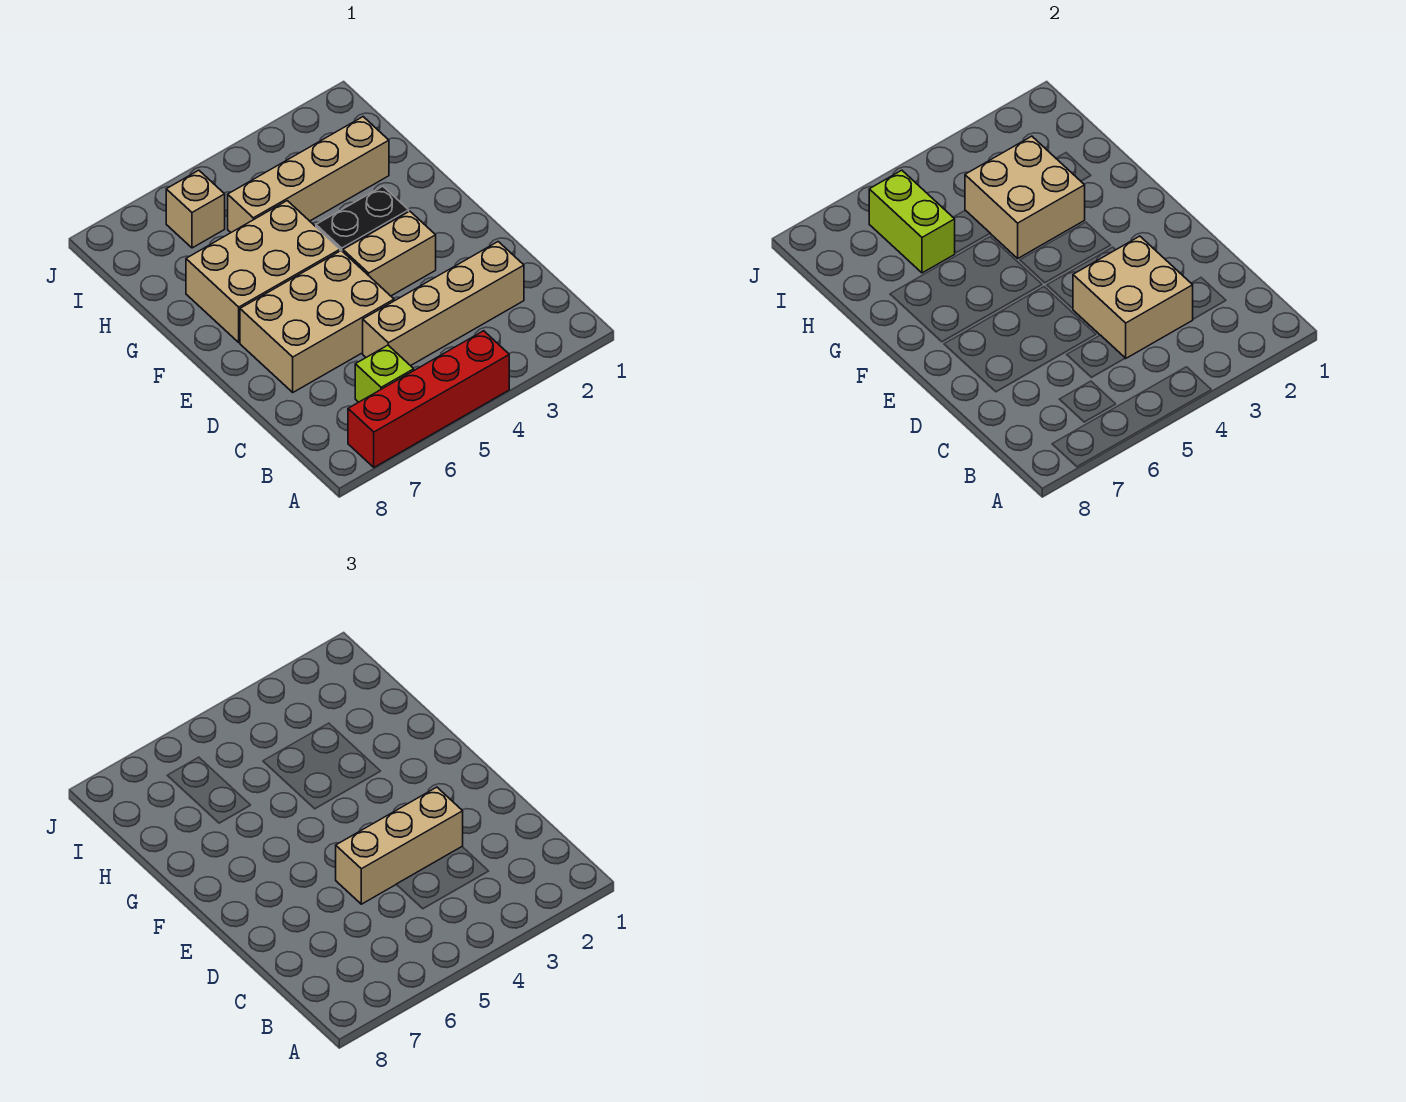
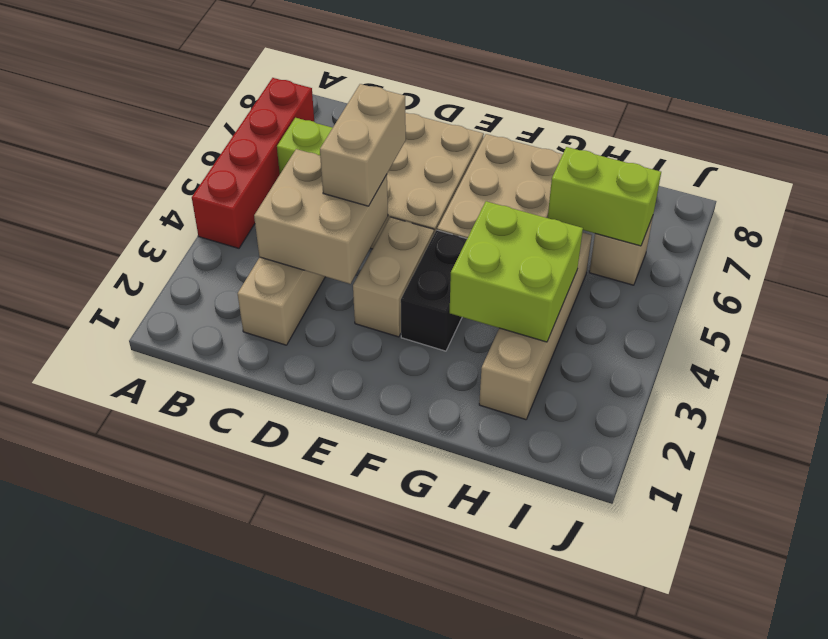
tan 1x3 brick [336,787,463,904] -> tan 1x2 brick [320,84,406,206]
tan 2x2 brick [965,136,1085,258] -> lime 2x2 brick [450,201,583,342]

